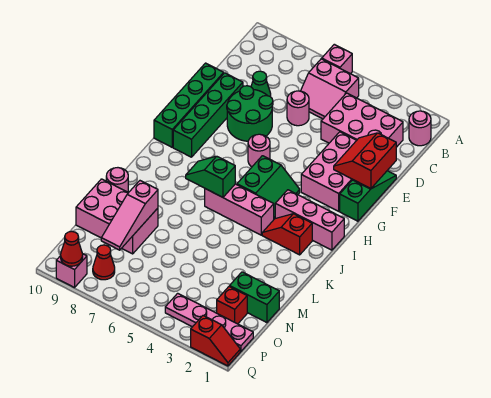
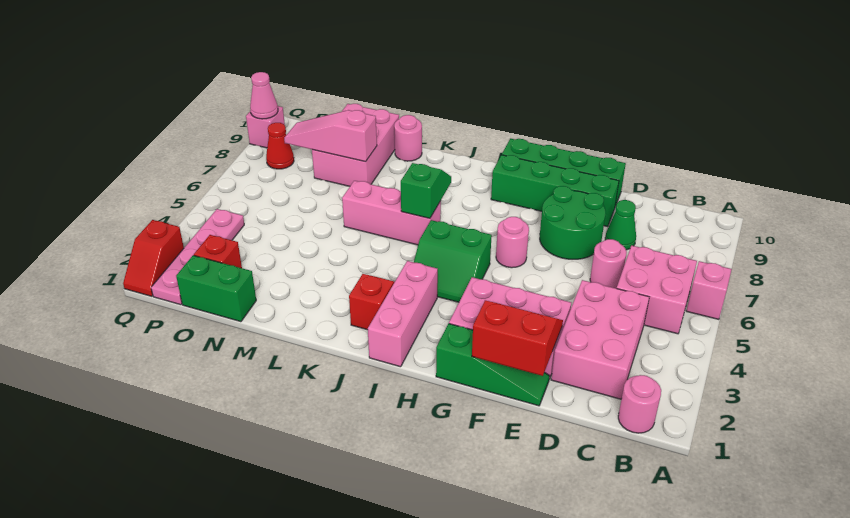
pink 2x2 slope [301,59,359,119] -> pink 2x2 brick [617,246,697,334]
pink 1x3 brick [205,184,274,235] -> pink 1x3 brick turned to [342,181,441,245]
green 1x2 brick [230,272,279,323] -> green 1x2 brick turned to [176,255,256,322]
red 1x1 cone [61,232,83,266] -> pink 1x1 cone [250,72,278,119]

